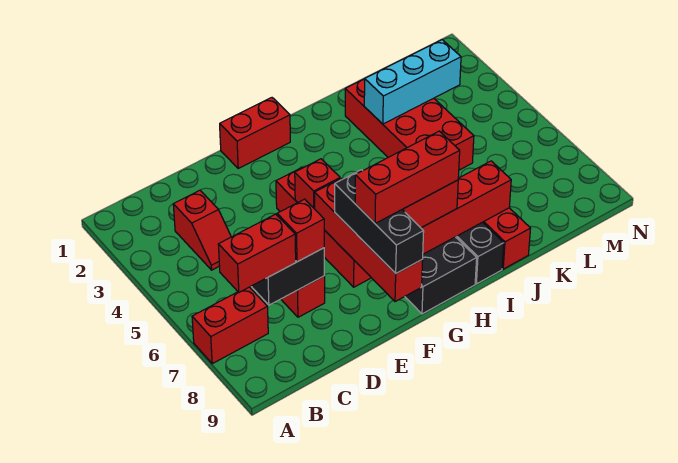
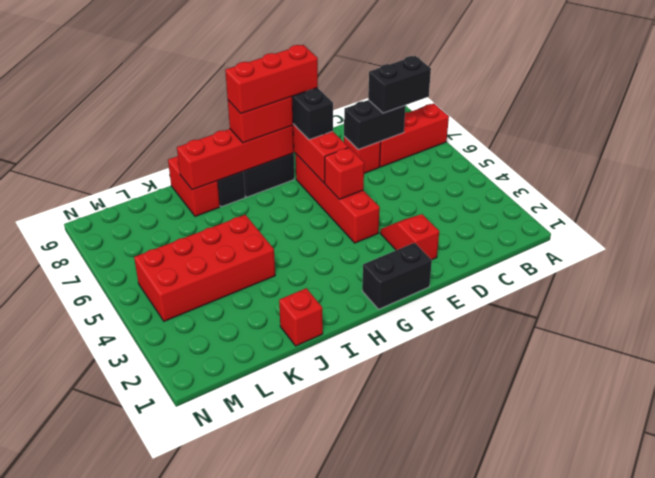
red 1x2 brick [192,287,268,364] -> red 1x3 brick [380,103,449,167]
red 1x2 brick [218,214,296,292] -> black 1x2 brick [368,56,431,113]
red 1x2 slope [173,190,231,270] -> red 1x2 slope moved to [380,214,439,260]
red 1x1 brick [277,199,324,262] -> red 1x1 brick moved to [279,288,323,346]
red 1x2 brick [220,98,290,168] -> black 1x2 brick [362,243,432,309]
red 2x4 brick [345,79,474,170] -> red 2x4 brick turned to [134,215,275,321]
cyan 1x3 brick [364,40,461,124] -> none

